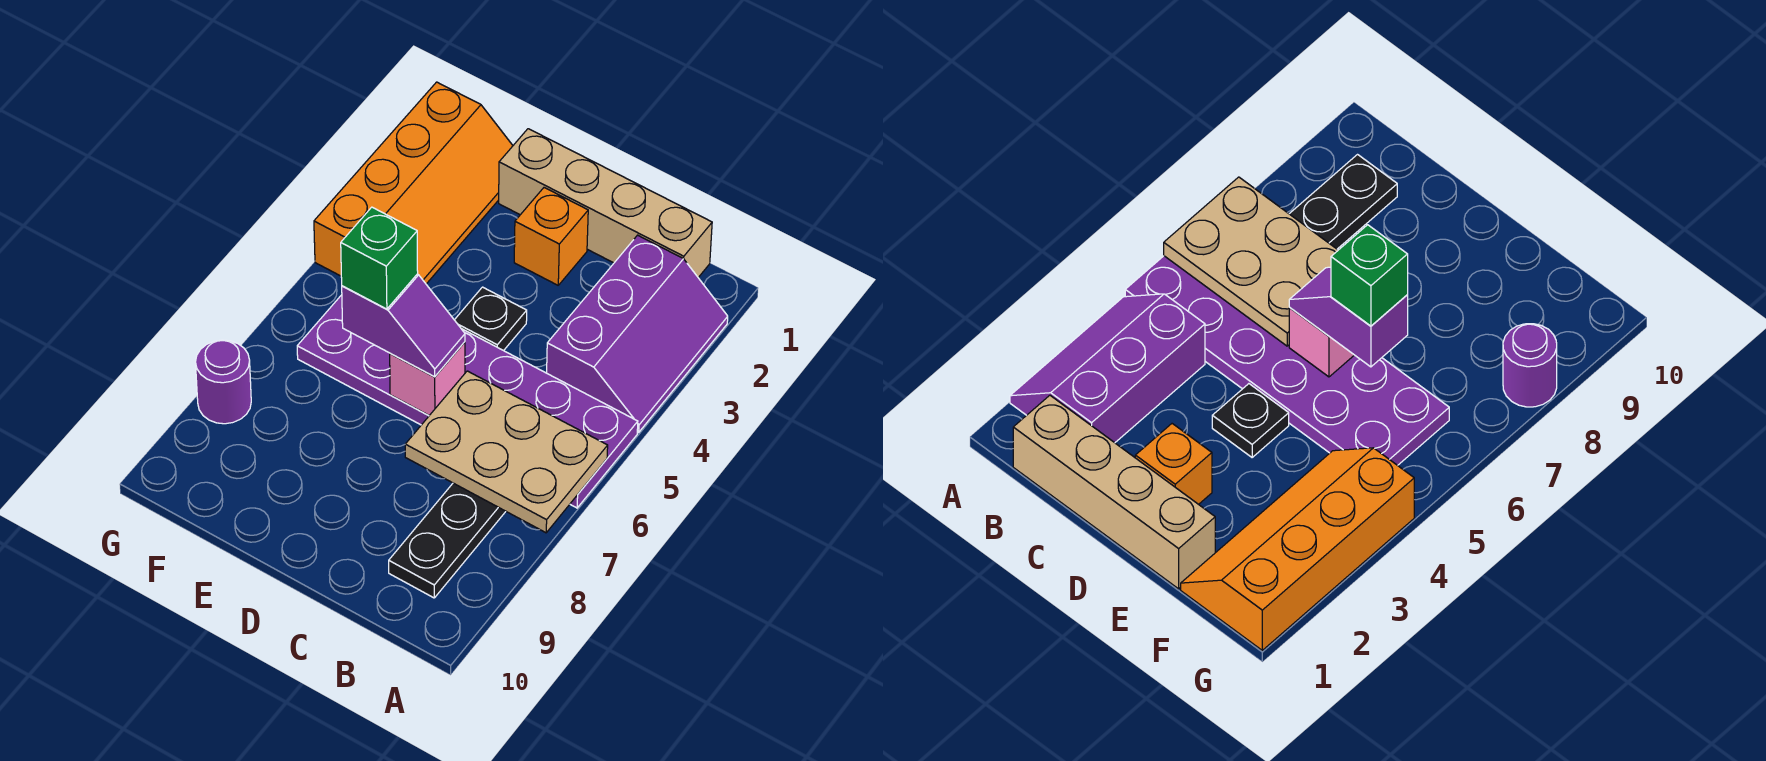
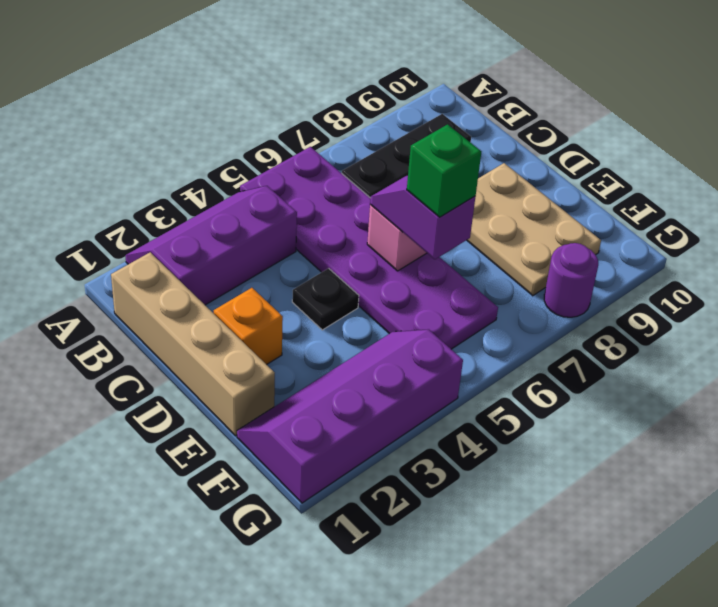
tan 2x3 plate [405,371,608,533] -> tan 2x3 plate moved to [467,163,601,296]
orange 2x4 slope [314,82,513,284] -> purple 2x4 slope [237,329,463,503]

